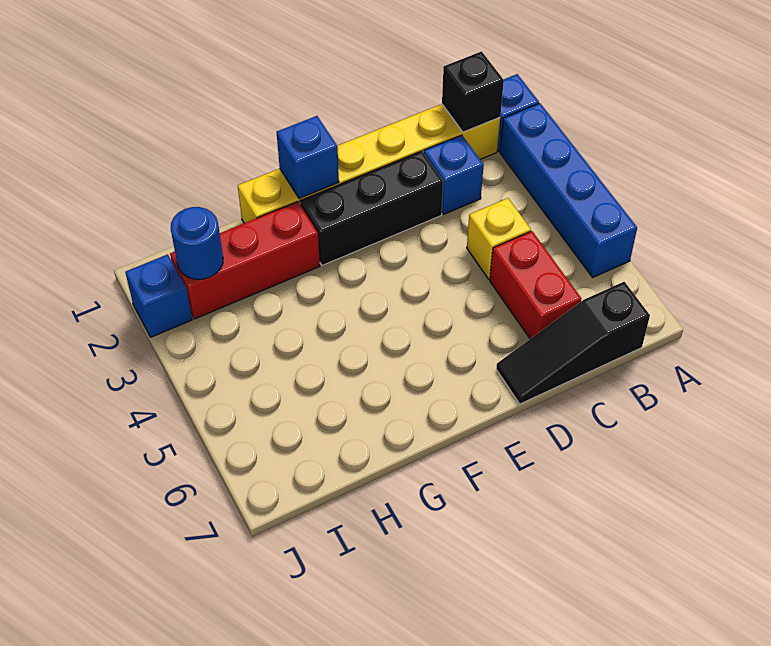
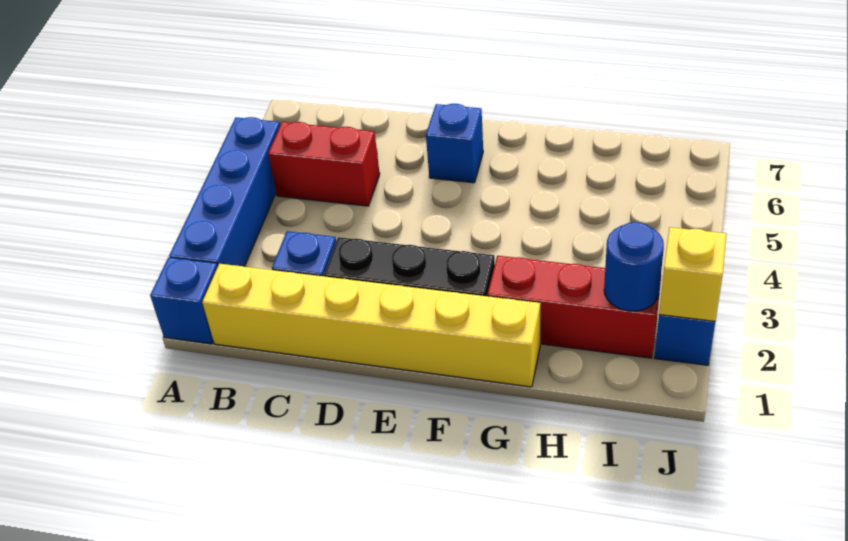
black 1x1 brick [442,51,504,132] -> none
black 1x3 slope [496,282,650,404] -> none
yellow 1x1 brick [467,198,531,279] -> yellow 1x1 brick moved to [659,227,726,321]
red 1x2 brick [490,231,581,339] -> red 1x2 brick turned to [268,122,380,206]
blue 1x1 brick [276,116,339,199] -> blue 1x1 brick moved to [426,104,483,183]

